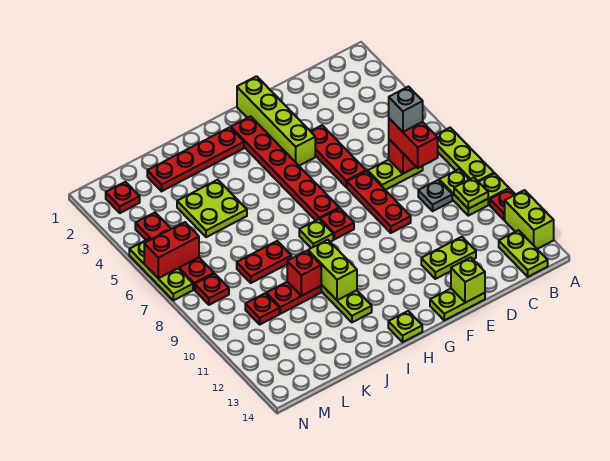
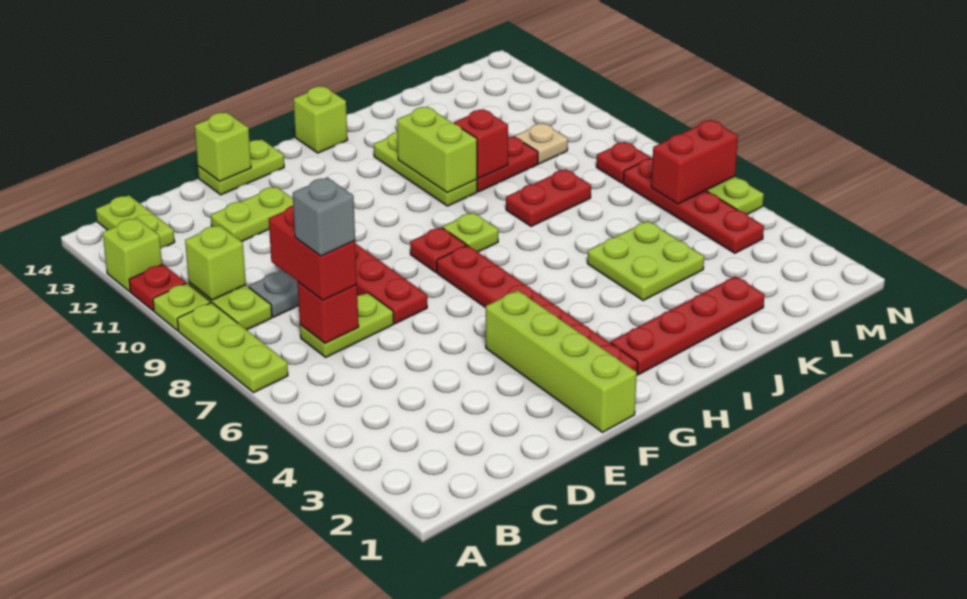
lime 1x2 brick [505,190,554,249] -> lime 1x1 brick [103,218,162,291]
lime 1x1 plate [454,177,488,209] -> lime 1x1 brick [185,225,246,300]
red 1x3 plate [311,125,366,187] -> none
lime 1x1 plate [388,311,422,342] -> lime 1x1 brick [294,86,347,153]
red 1x1 plate [245,293,279,324] -> tan 1x1 plate [515,123,568,164]
red 1x1 plate [106,182,140,213] -> none

